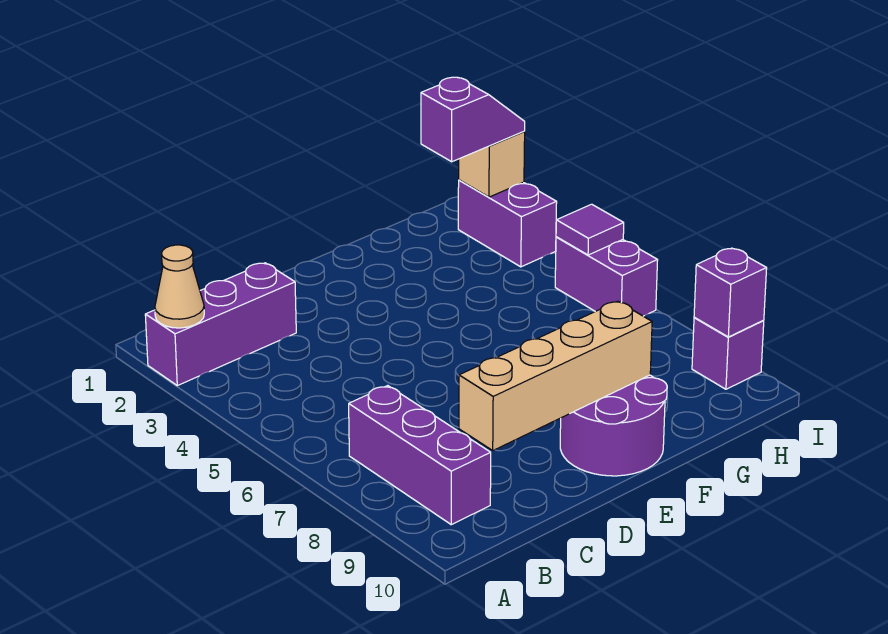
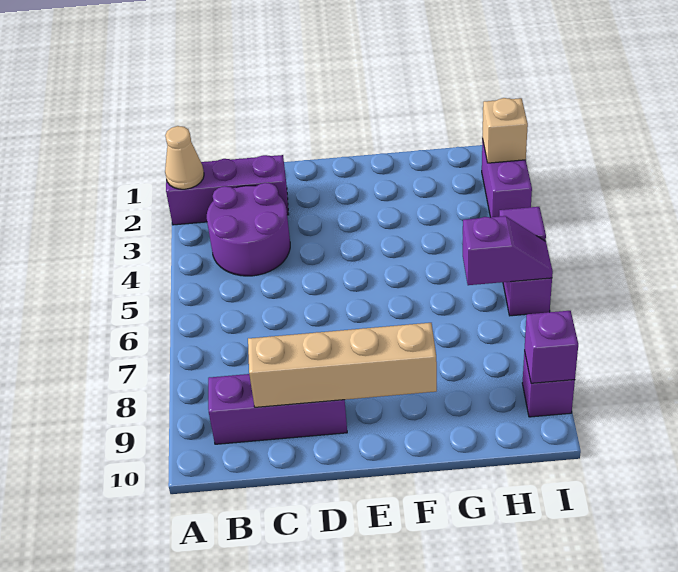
purple 1x3 brick [349,386,491,525] -> purple 1x3 brick turned to [208,374,347,444]
purple 2x2 round brick [560,375,667,476] -> purple 2x2 round brick moved to [207,183,290,276]
purple 1x2 slope [421,77,525,162] -> purple 1x2 slope moved to [463,216,553,285]

